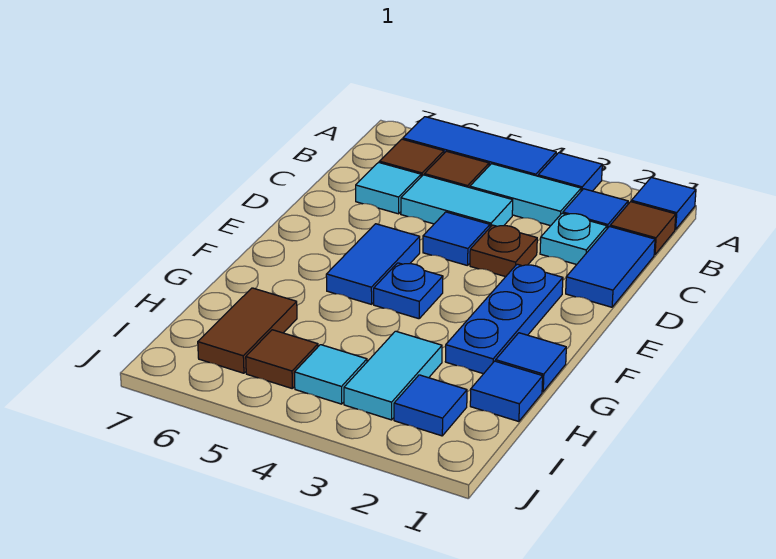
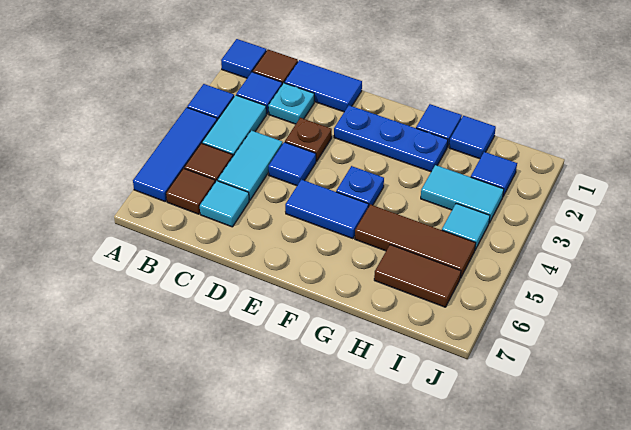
brown 1x1 tile [246,330,318,389] -> brown 1x3 tile [355,205,476,278]

